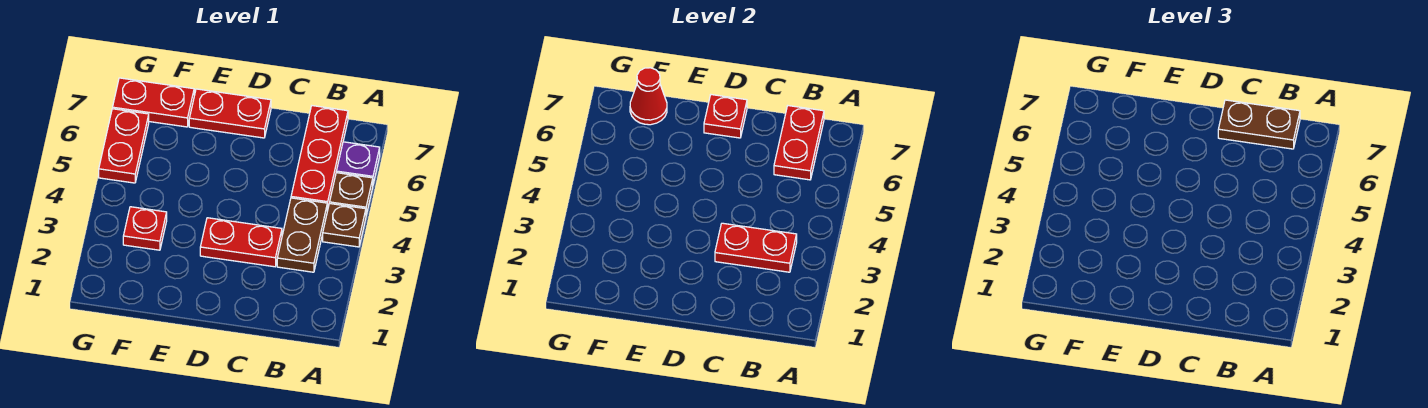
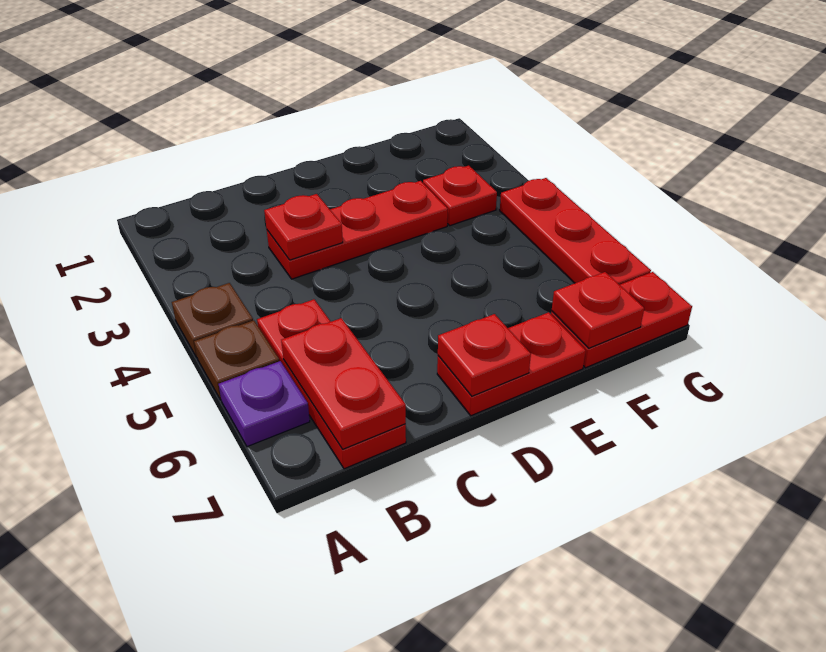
brown 1x2 plate [277,198,327,272] -> none
red 1x2 plate [715,223,797,272] -> red 1x1 plate [264,194,343,260]
brown 1x2 plate [1218,100,1300,149] -> none
red 1x2 plate [200,218,282,267] -> red 1x3 plate [267,181,448,279]
red 1x1 cone [630,68,667,125] -> red 1x1 plate [552,272,644,348]
red 1x2 plate [99,109,149,183] -> red 1x3 plate [500,178,651,285]

